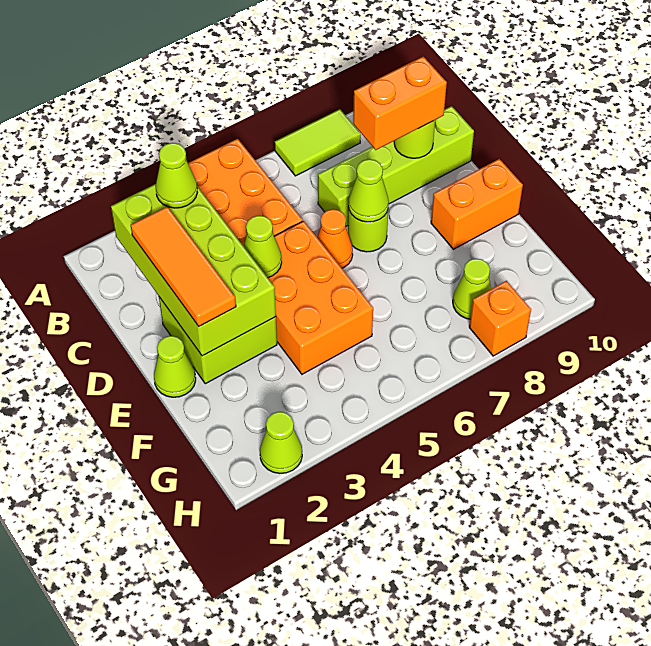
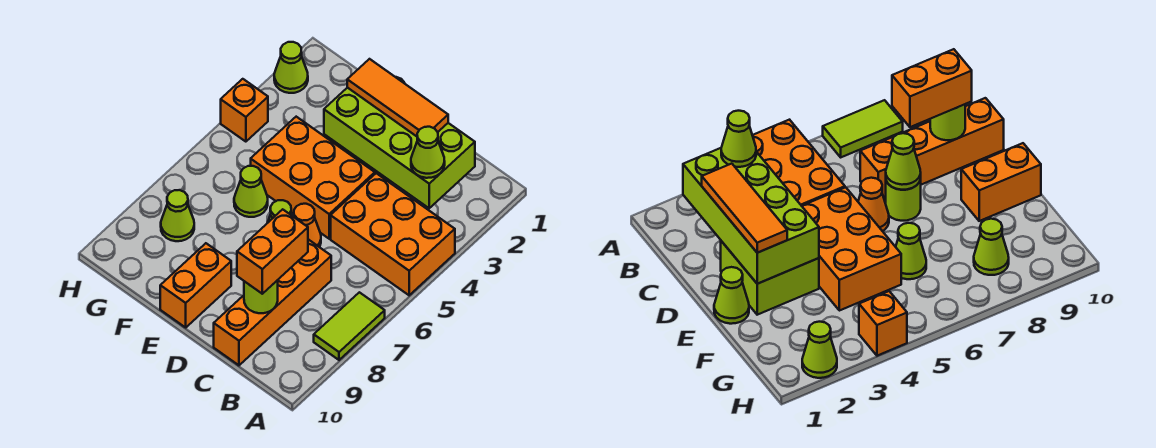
lime 1x4 brick [318,106,474,226] -> orange 1x4 brick [214,239,331,365]
lime 1x1 cone [244,215,282,278] -> lime 1x1 cone moved to [234,166,268,217]
orange 1x1 brick [469,281,531,356] -> orange 1x1 brick moved to [221,79,268,142]

